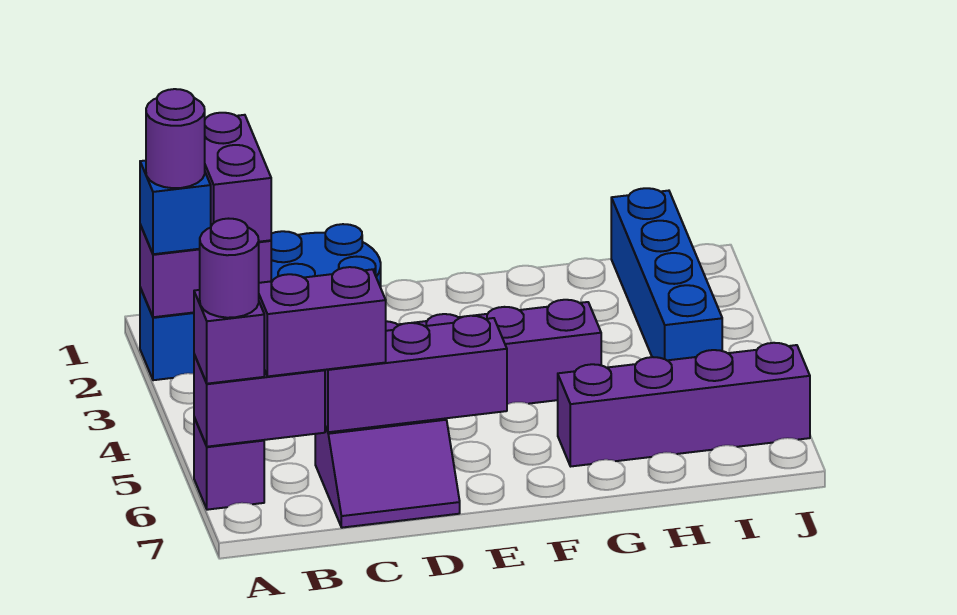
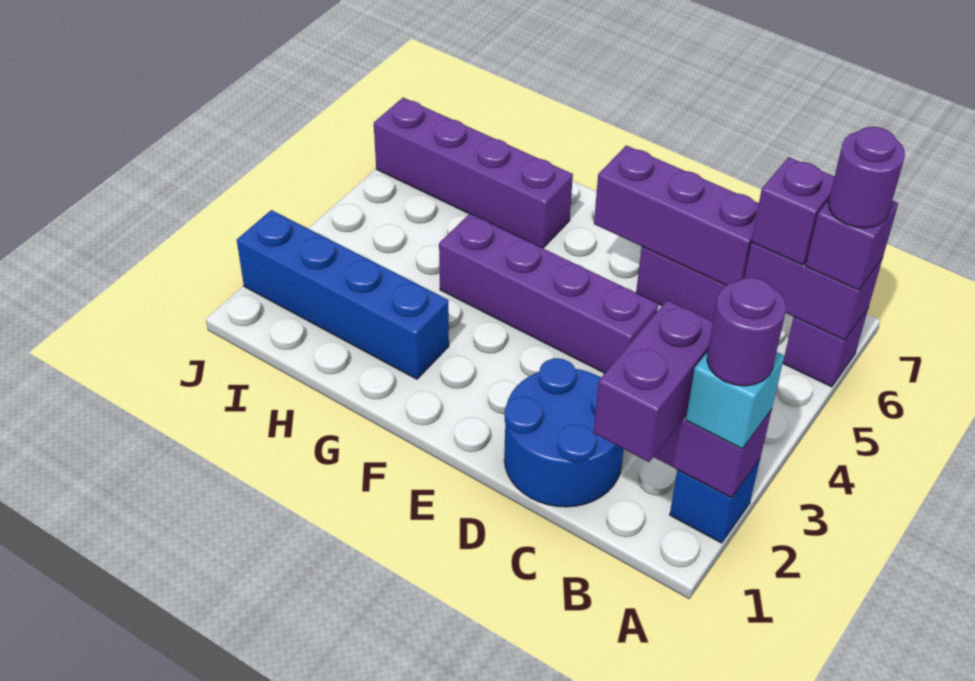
blue 1x1 brick [140,161,211,254] -> cyan 1x1 brick [686,352,784,449]
purple 1x2 brick [259,267,386,376] -> purple 1x1 brick [751,157,835,265]
blue 1x4 brick [611,188,722,360] -> blue 1x4 brick turned to [237,210,449,379]

